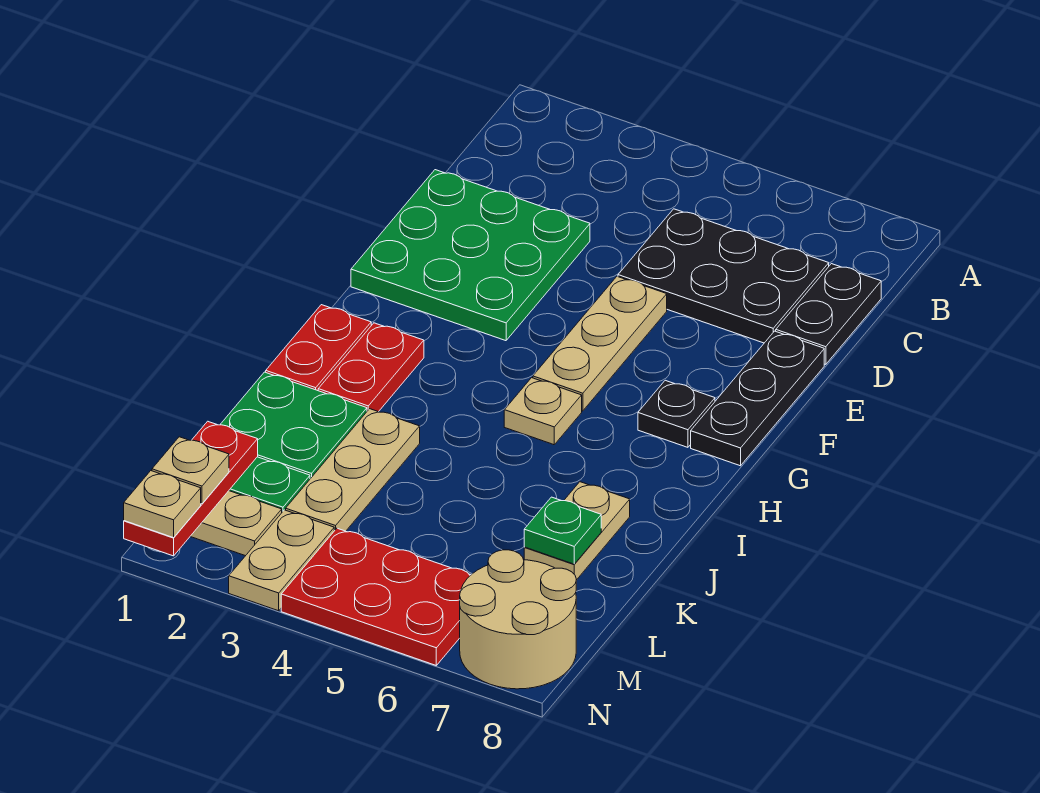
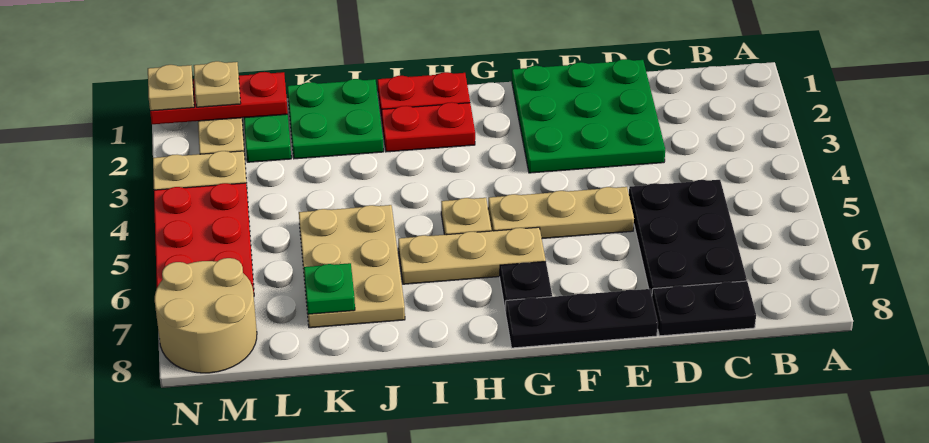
tan 1x3 plate [286,409,420,531] -> tan 1x3 plate moved to [398,227,546,284]
tan 1x2 plate [524,482,630,580] -> tan 2x3 plate [299,205,405,328]

